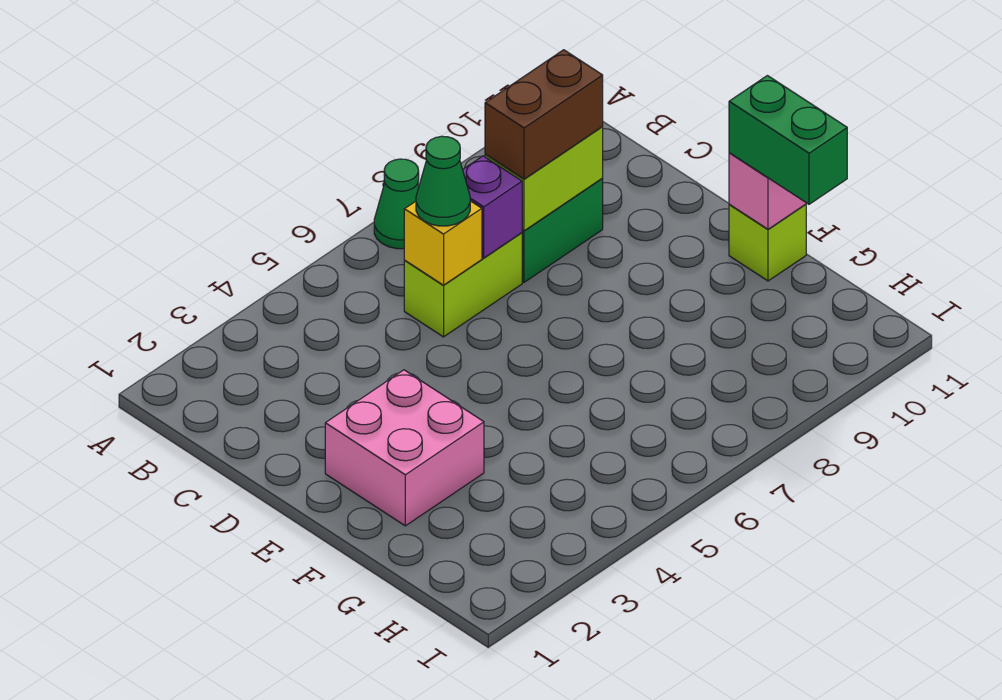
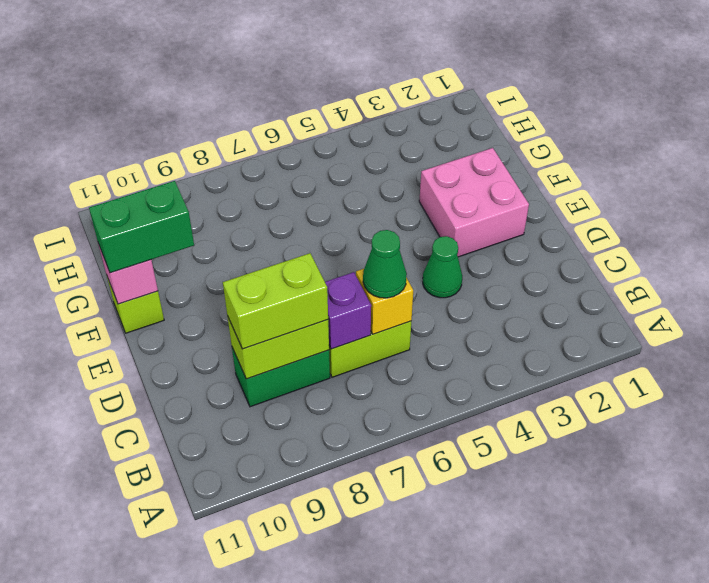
green 1x1 cone [374,159,419,249] -> green 1x1 cone moved to [423,236,462,298]
brown 1x2 brick [485,50,603,179] -> lime 1x2 brick [223,253,328,349]
green 1x2 brick [729,76,847,204] -> green 1x2 brick turned to [89,181,194,273]

